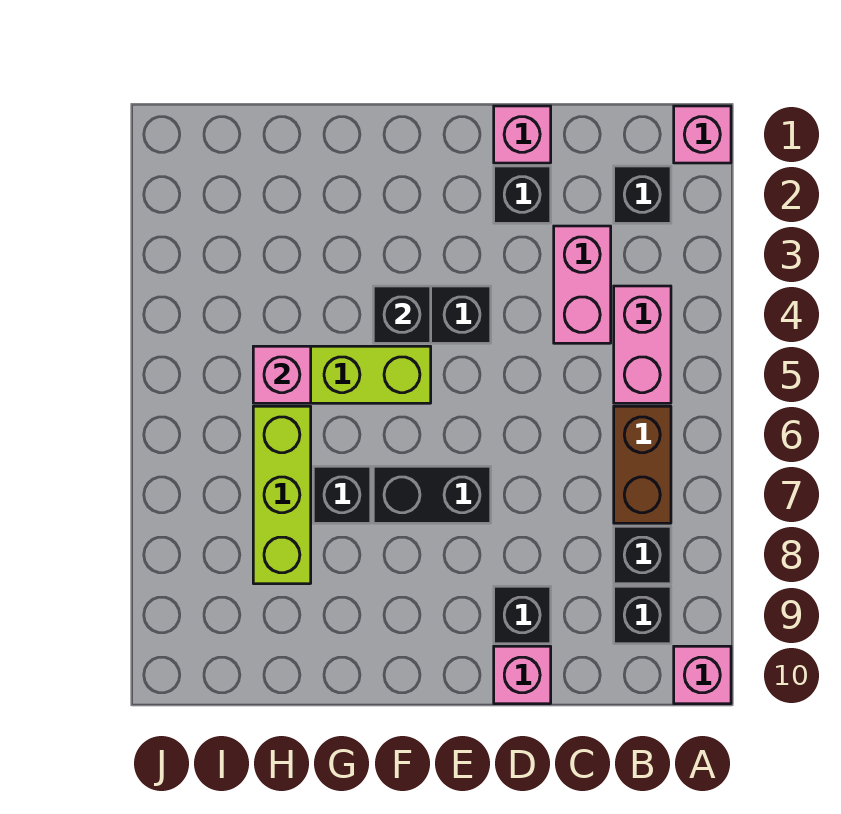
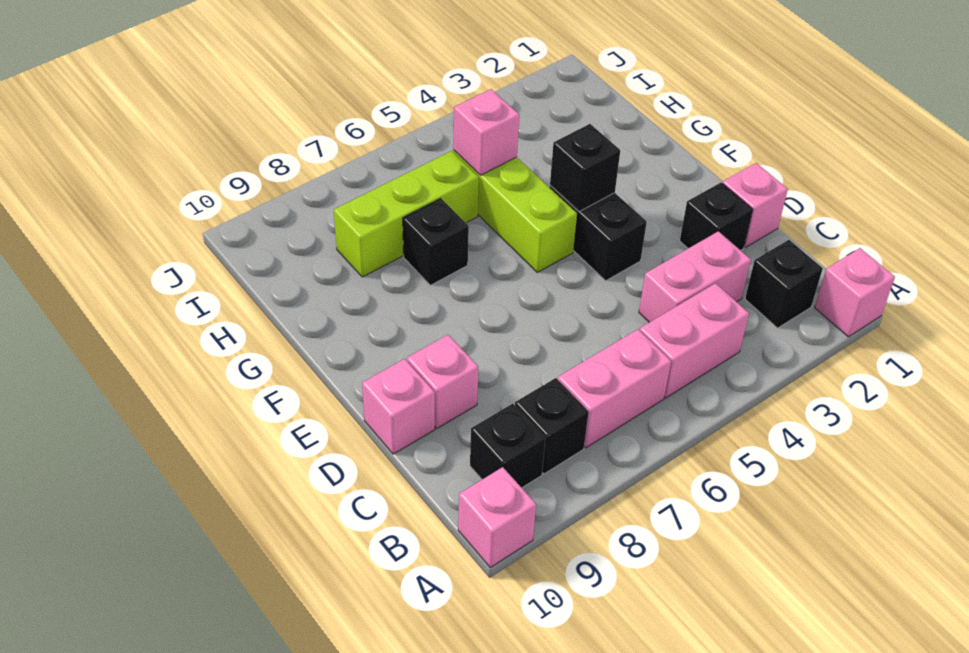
brown 1x2 brick [614,406,671,523] -> pink 1x2 brick [558,329,671,448]
black 1x1 brick [494,586,551,644] -> pink 1x1 brick [407,335,478,428]
black 1x2 brick [373,466,491,523] -> none

